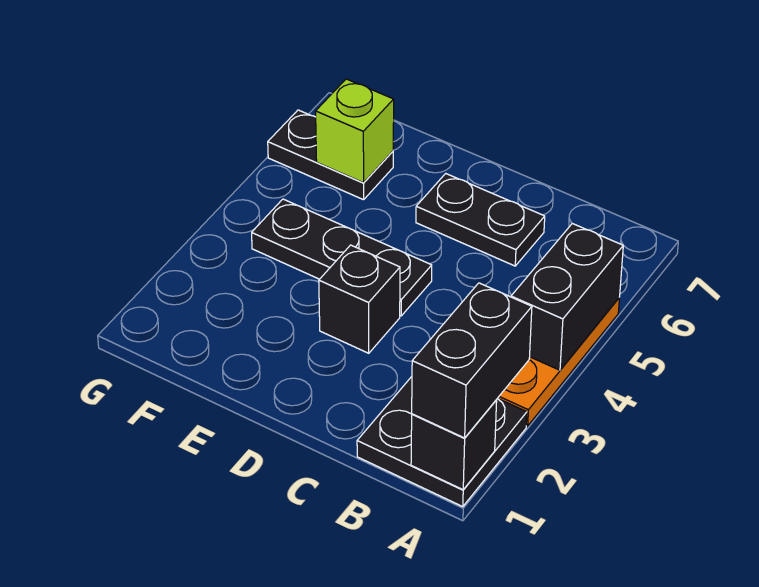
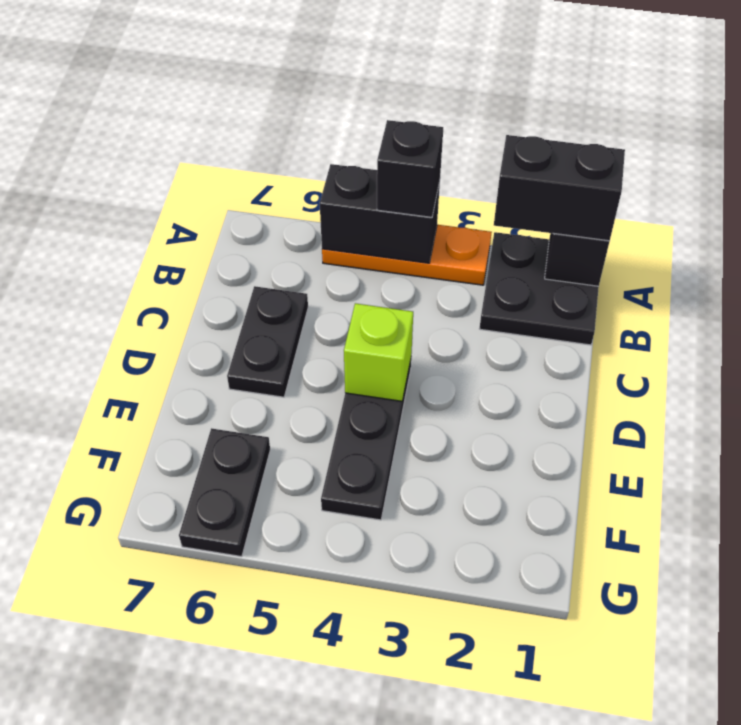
black 1x1 brick [319,245,400,353] -> black 1x1 brick moved to [377,120,443,217]
lime 1x1 brick [316,79,394,183] -> lime 1x1 brick moved to [344,303,413,401]

